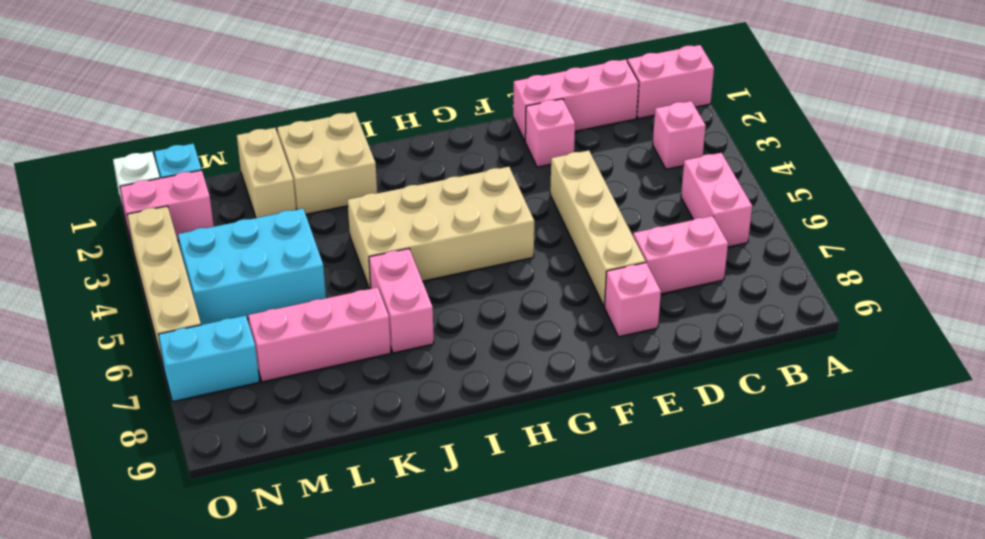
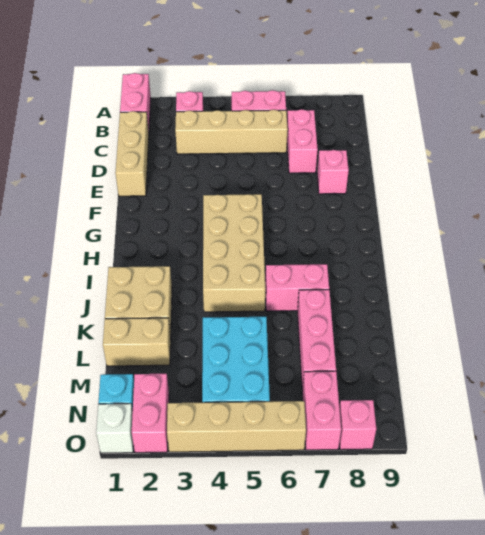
pink 1x3 brick [513,59,639,141] -> tan 1x3 brick [115,111,149,196]
pink 1x1 brick [525,99,575,167] -> pink 1x1 brick moved to [339,400,376,450]
tan 1x4 brick [550,150,646,306] -> tan 1x4 brick moved to [175,110,288,154]
cyan 1x2 brick [158,316,260,402] -> pink 1x2 brick [302,371,341,450]

